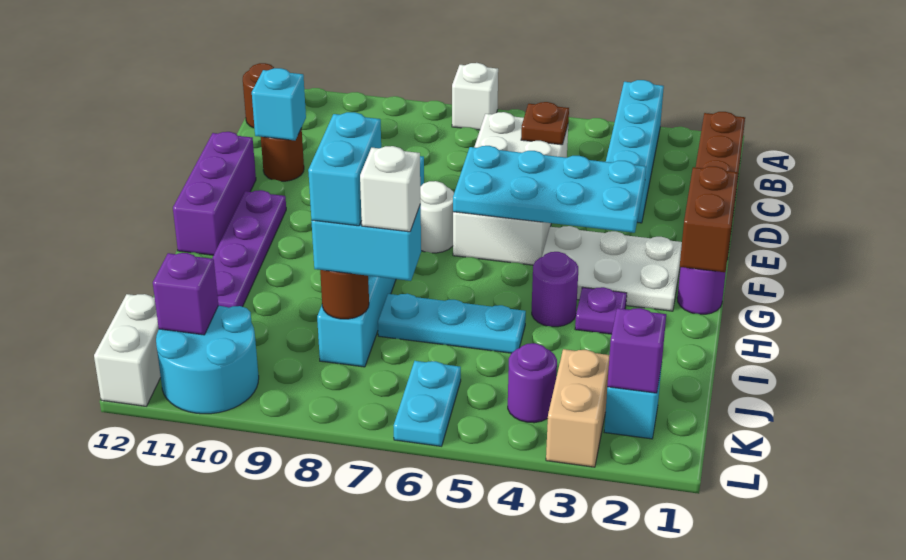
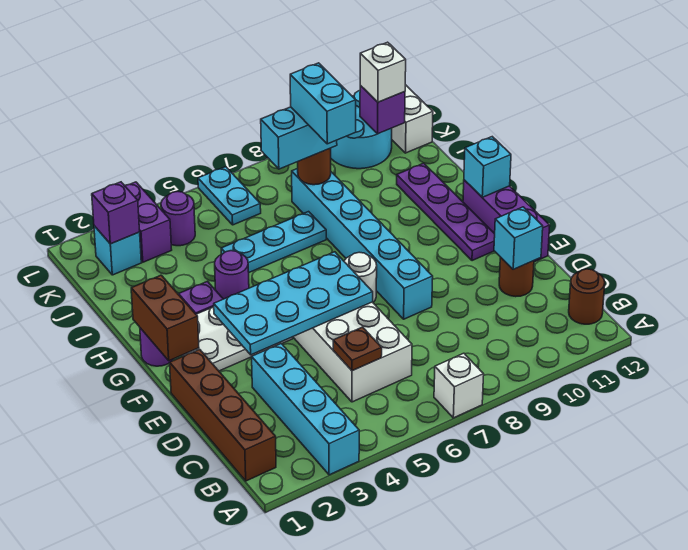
none -> cyan 1x1 brick [464,137,511,197]
white 1x1 brick [360,146,421,232] -> white 1x1 brick moved to [360,42,406,102]
tan 1x2 brick [546,349,610,467] -> purple 1x2 brick [124,182,172,262]

